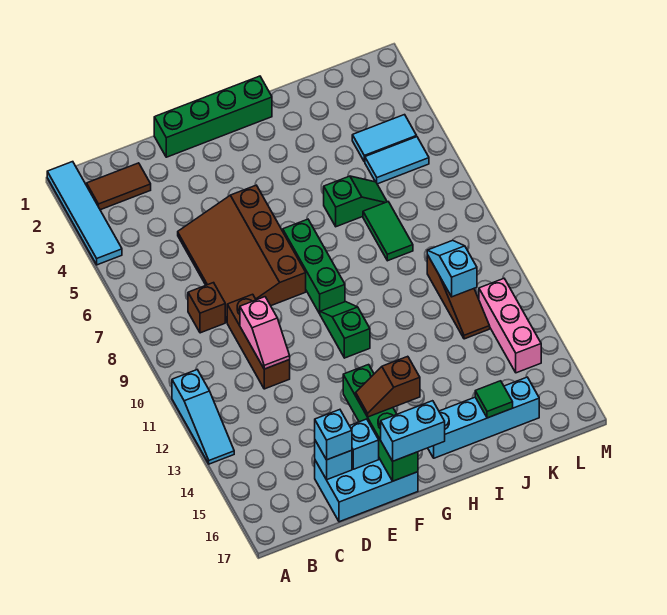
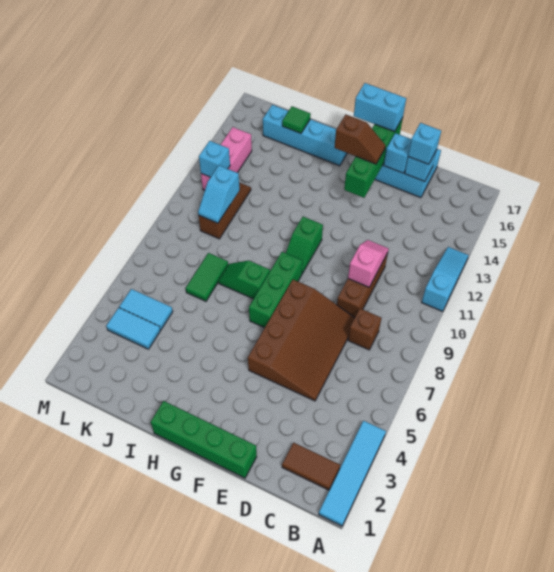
green 1x2 slope [324,176,387,227] -> green 1x2 slope moved to [218,261,270,299]
none -> cyan 1x1 brick [199,141,230,177]

